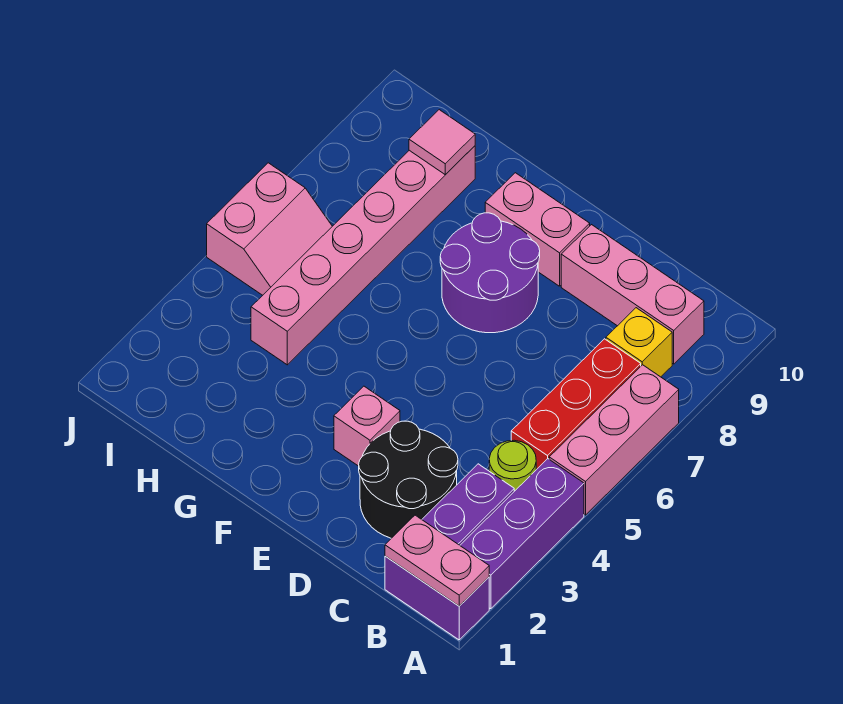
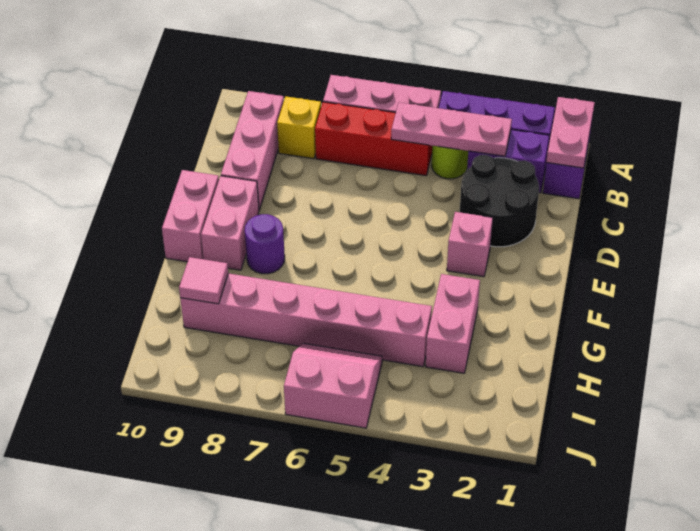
none -> pink 1x3 plate [391,103,512,156]
purple 2x2 round brick [440,213,540,333] -> purple 1x1 round brick [245,214,285,274]
none -> pink 1x2 brick [162,170,219,262]
none -> pink 1x2 brick [426,274,480,373]

